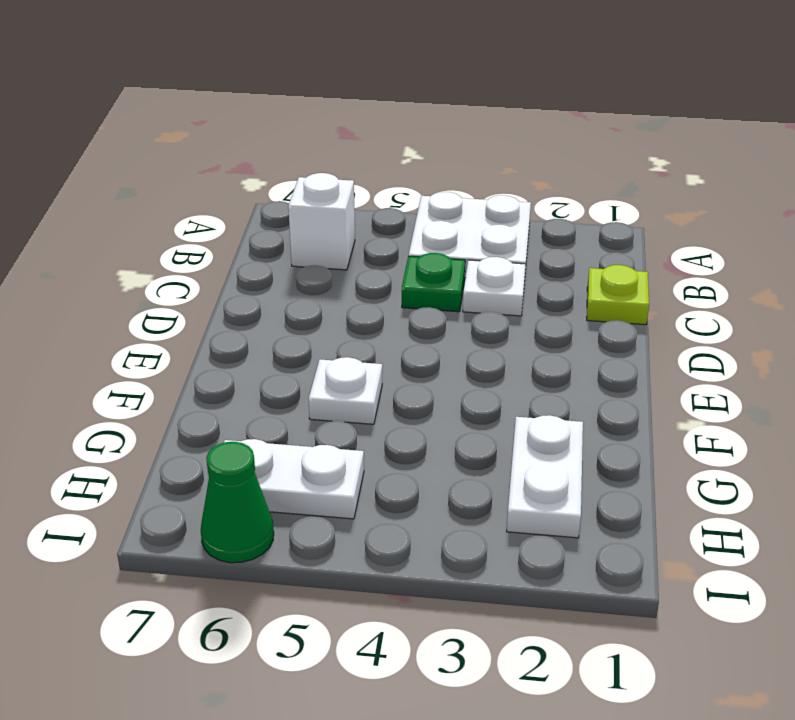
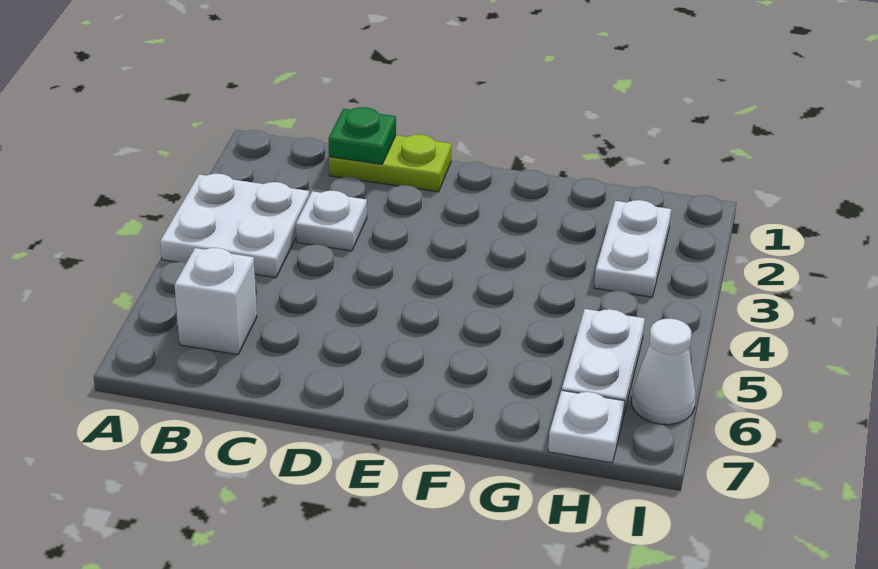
lime 1x1 plate [587,265,649,325] -> lime 1x2 plate [329,134,452,192]
green 1x1 plate [402,253,465,312] -> green 1x1 plate moved to [328,107,396,164]
white 1x1 plate [309,357,382,424] -> white 1x1 plate moved to [548,390,625,463]
white 1x2 plate [507,415,583,538] -> white 1x2 plate turned to [594,200,671,297]
green 1x1 cone [201,442,274,563] -> white 1x1 cone [632,318,696,425]

